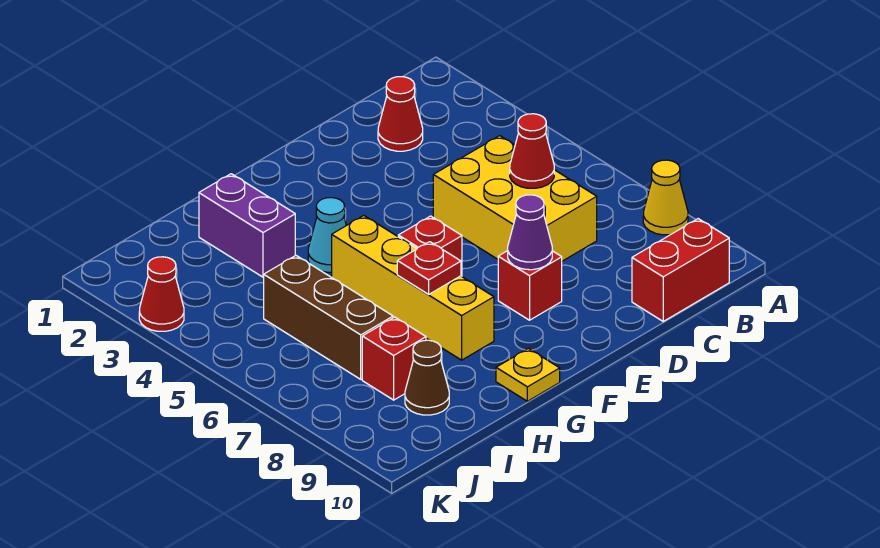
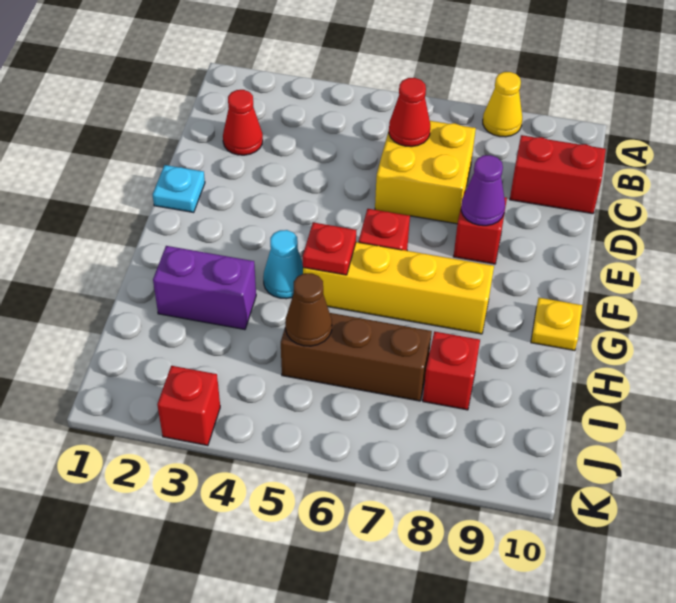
red 1x2 brick [632,219,729,321] -> red 1x2 brick turned to [510,135,606,214]
yellow 2x3 brick [433,136,597,261] -> yellow 2x2 brick [375,121,476,224]
none -> cyan 1x1 plate [153,165,205,212]
red 1x1 plate [397,242,461,295] -> red 1x1 plate moved to [303,222,356,275]
brown 1x1 cone [405,340,449,415] -> brown 1x1 cone moved to [285,273,332,346]
red 1x1 cone [139,257,184,331] -> red 1x1 brick [157,366,220,446]

